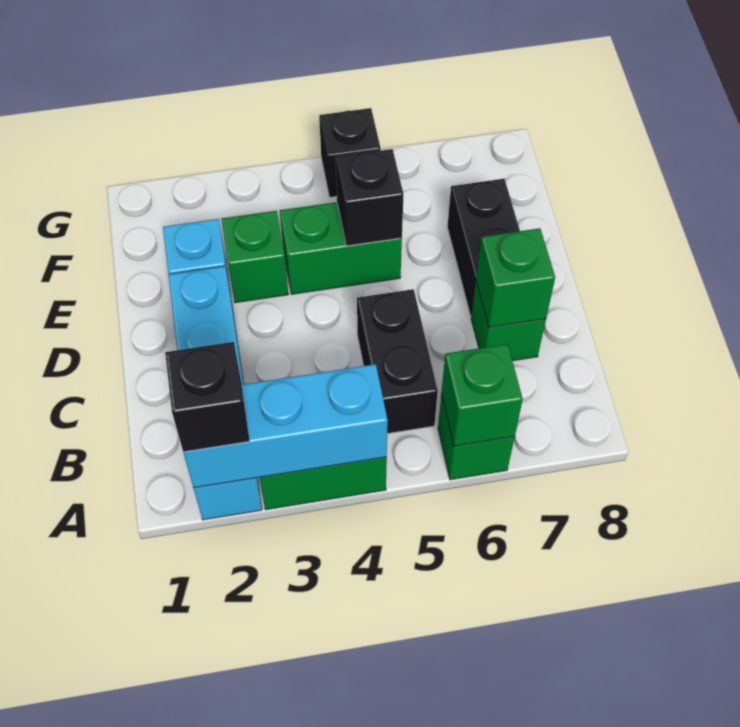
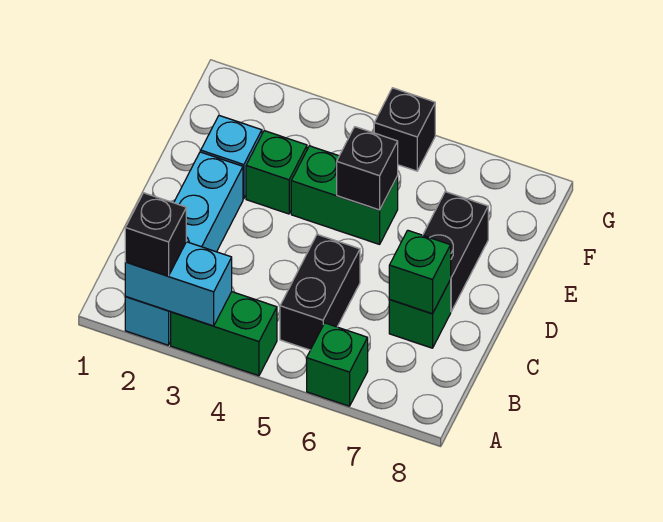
cyan 1x3 brick [183,364,388,488] -> cyan 1x2 brick [125,242,232,326]
green 1x1 brick [441,344,523,446] -> none

